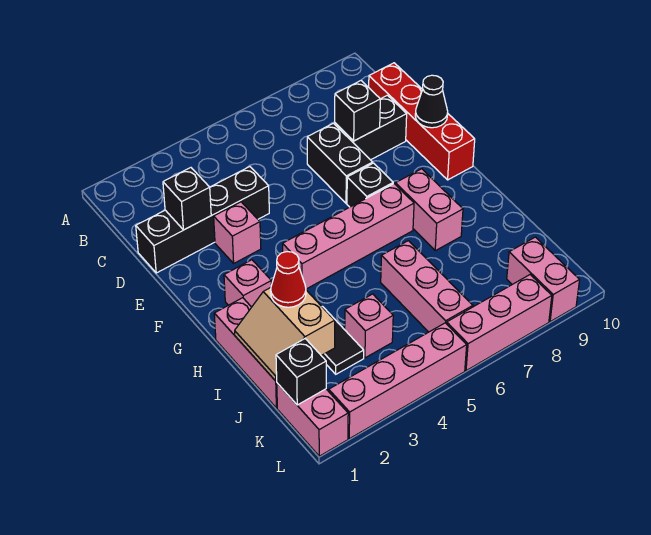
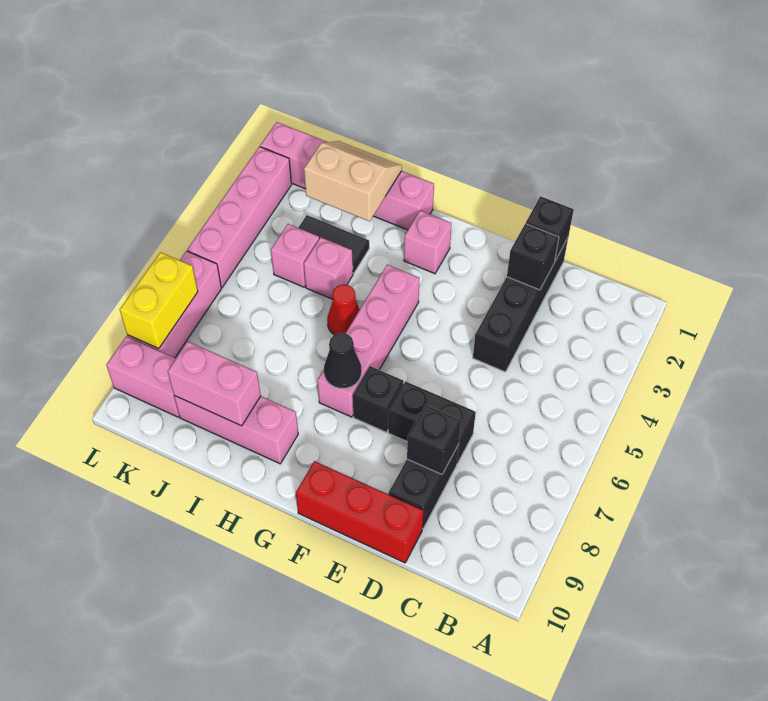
red 1x4 brick [369,63,475,180] -> red 1x3 brick [296,461,423,563]
pink 1x1 brick [214,202,261,263] -> pink 1x1 brick moved to [304,237,353,299]
black 1x1 cone [415,75,448,128] -> black 1x1 cone moved to [324,333,361,388]
pink 1x2 brick [396,169,463,251] -> pink 1x2 brick moved to [168,342,261,426]
red 1x1 cone [271,252,306,307] -> red 1x1 cone moved to [327,285,360,335]
pink 1x3 brick [381,241,473,332] -> pink 1x3 brick moved to [174,396,298,464]
black 1x1 brick [276,339,326,405] -> black 1x1 brick moved to [526,196,574,261]
none -> yellow 1x2 brick [120,252,198,349]

